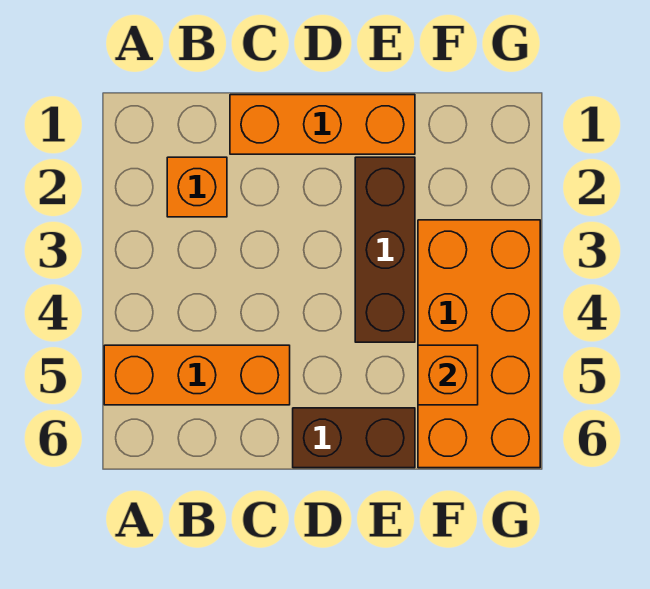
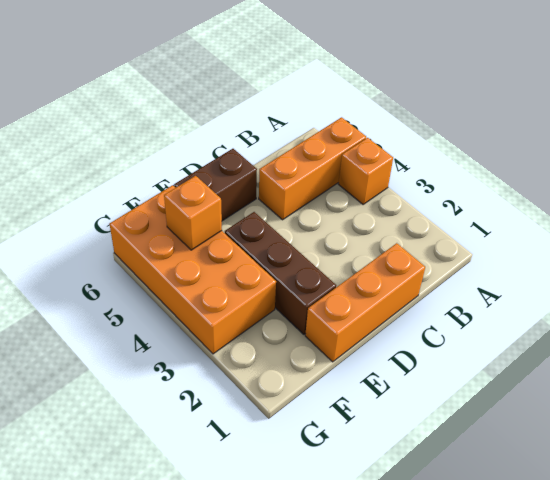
orange 1x1 brick [167,157,227,217] -> orange 1x1 brick moved to [339,138,393,205]

